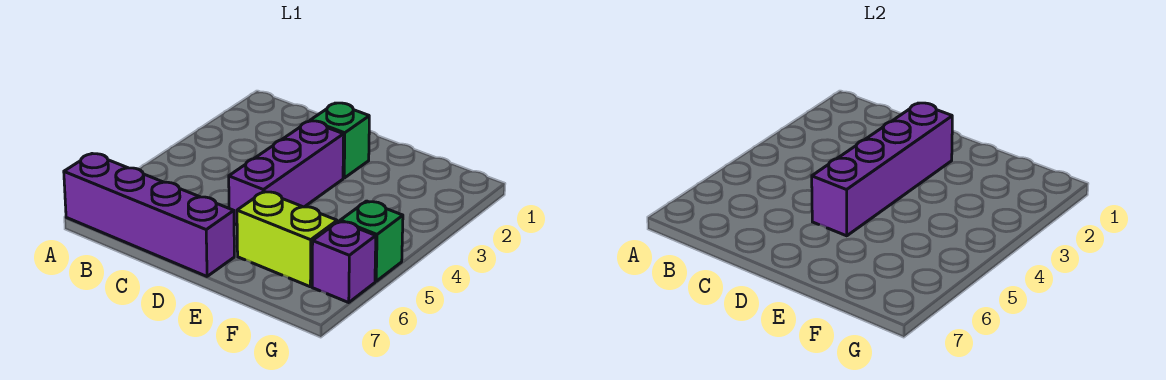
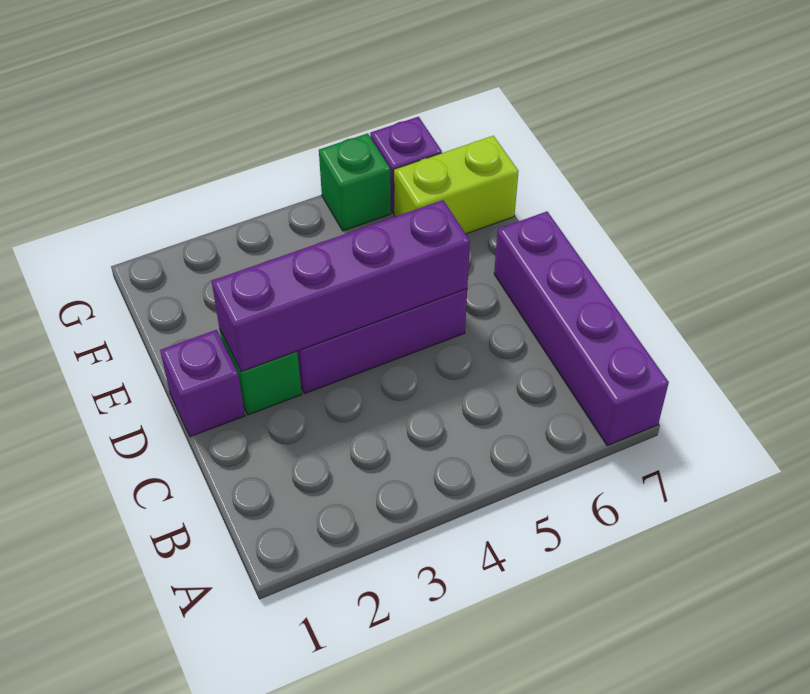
none -> purple 1x1 brick [160,330,245,437]
lime 1x2 brick [237,192,337,287] -> lime 1x2 brick turned to [394,136,519,234]

